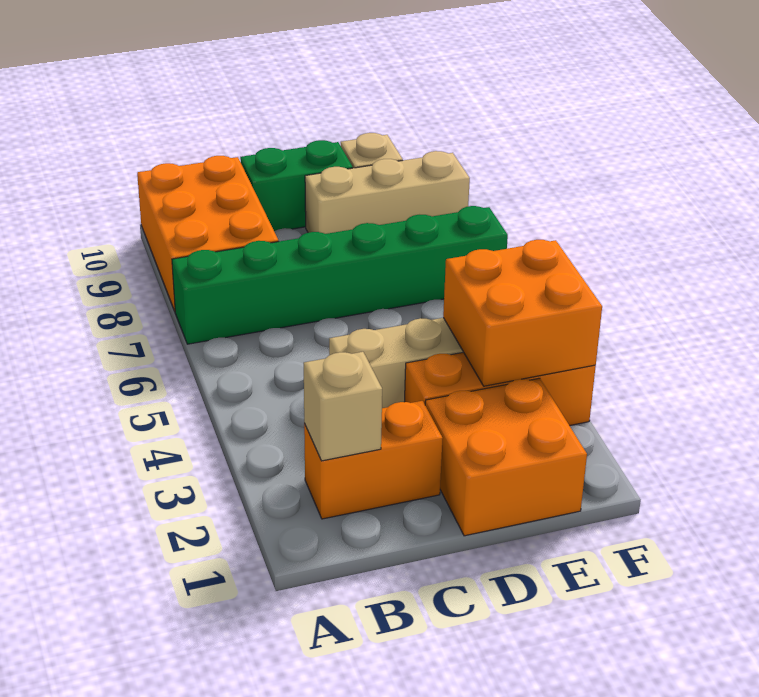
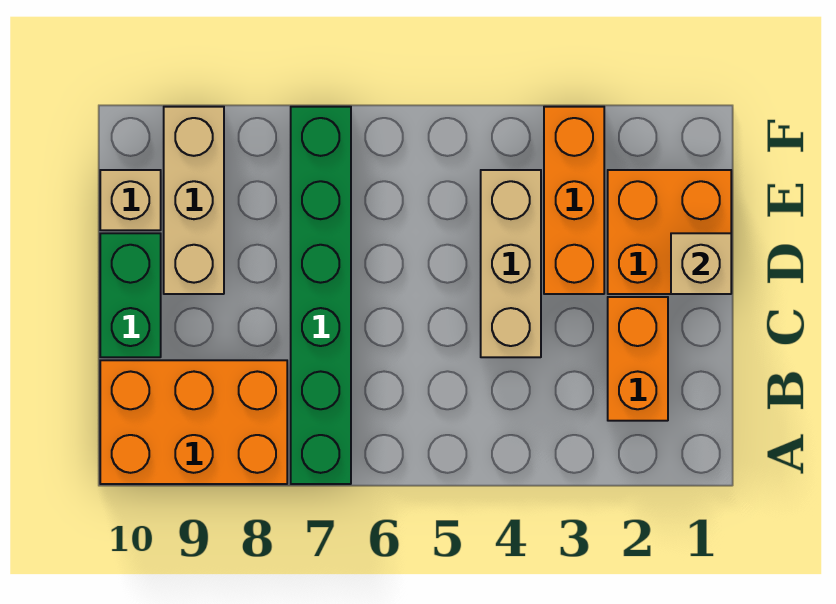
tan 1x1 brick [304,352,382,461] -> tan 1x1 brick moved to [671,233,731,294]
orange 2x2 brick [443,240,602,386] -> none

